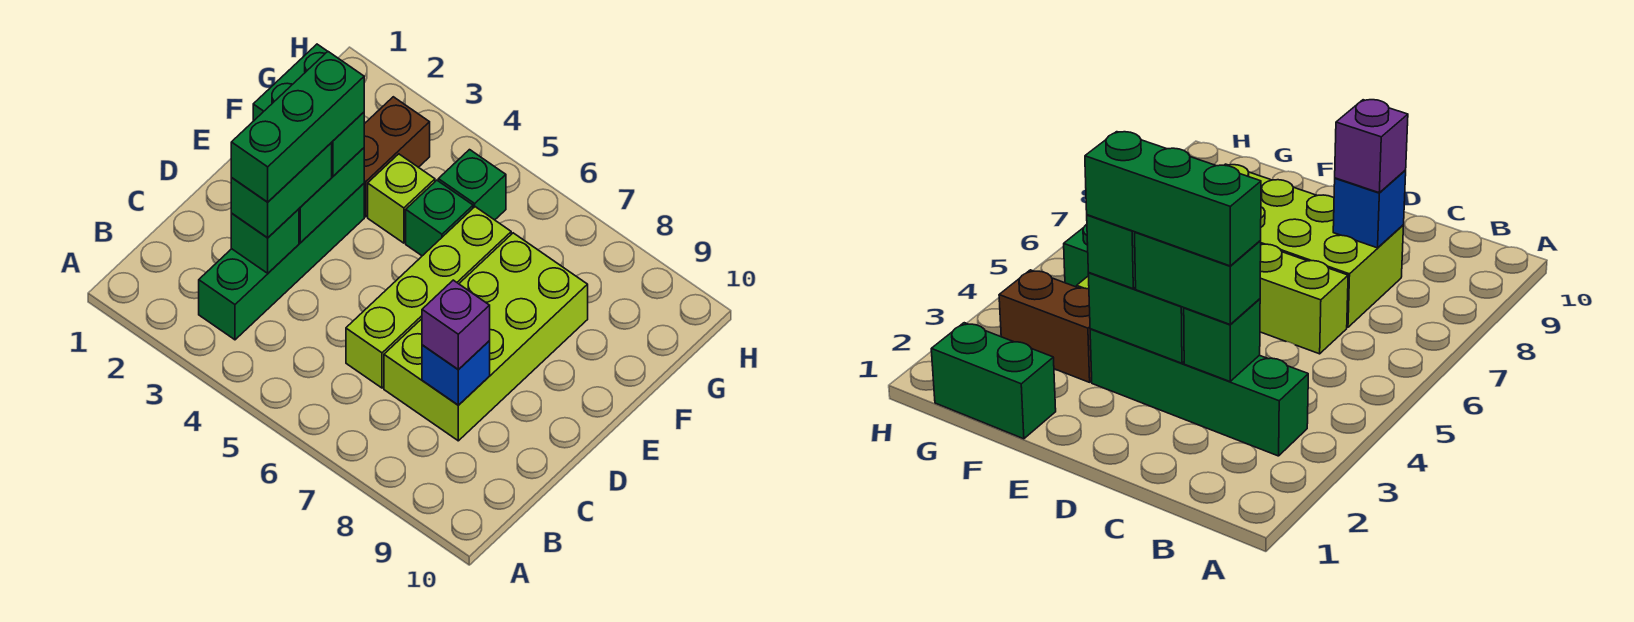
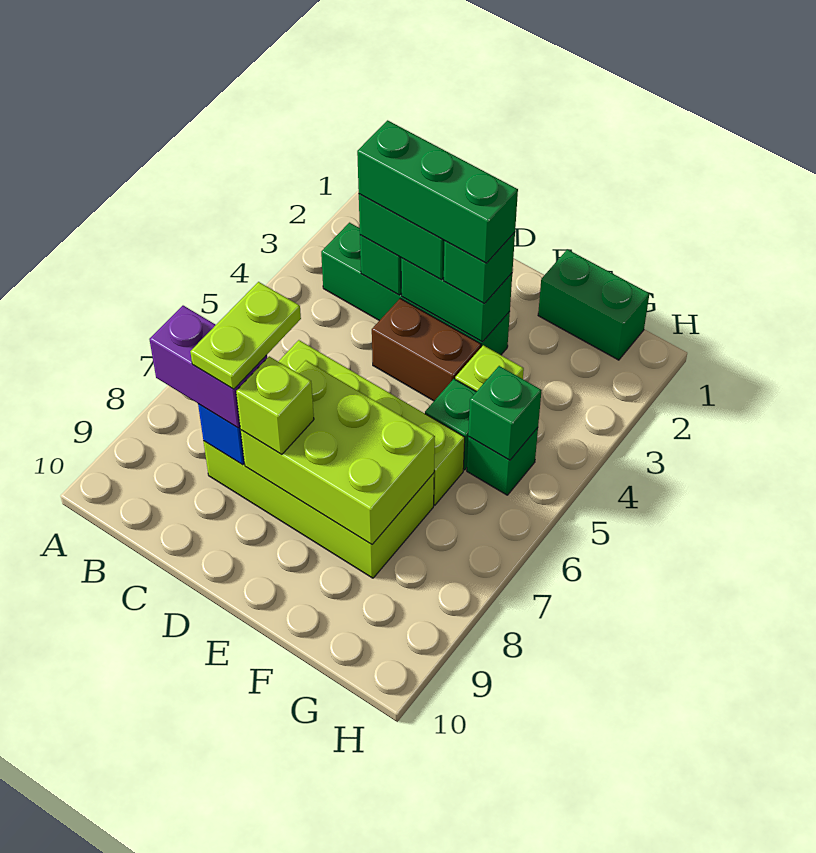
none -> lime 1x2 plate [190,282,301,389]
purple 1x1 brick [422,280,490,370] -> purple 1x2 brick [149,306,267,428]
none -> lime 2x3 brick [241,361,435,544]
none -> lime 1x1 brick [236,356,314,455]
brown 1x2 brick [364,97,430,217] -> brown 1x2 brick moved to [372,299,481,401]
none -> green 1x1 brick [468,366,542,460]

